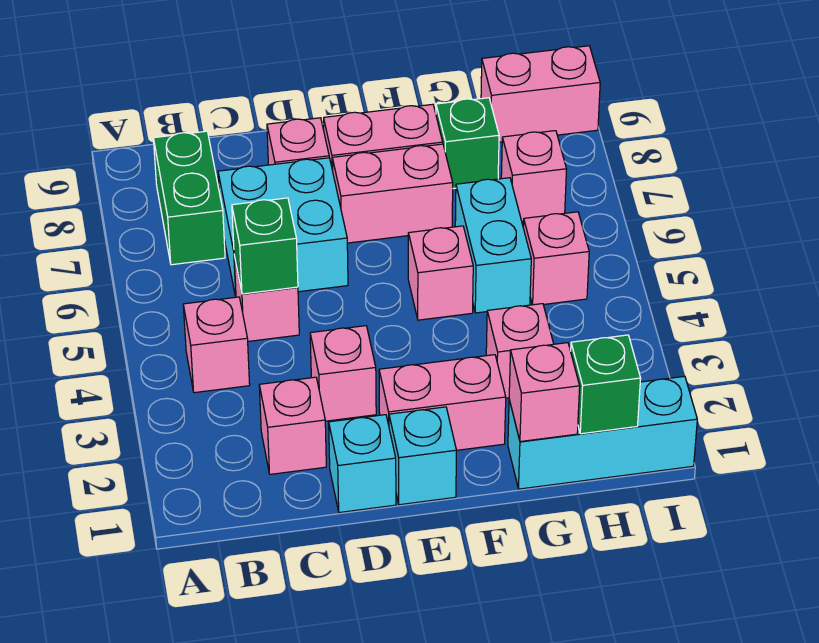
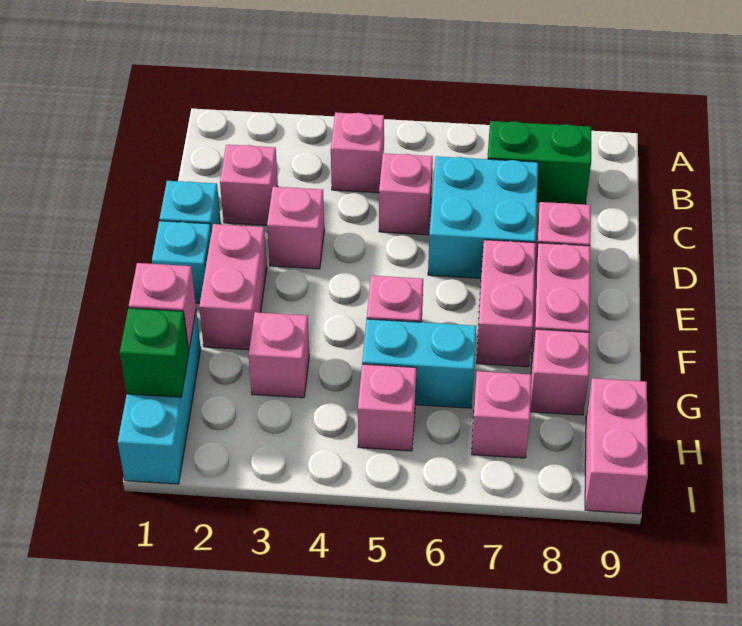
green 1x1 brick [232,198,298,294] -> none
green 1x1 brick [436,98,499,188] -> pink 1x1 brick [530,329,590,415]

